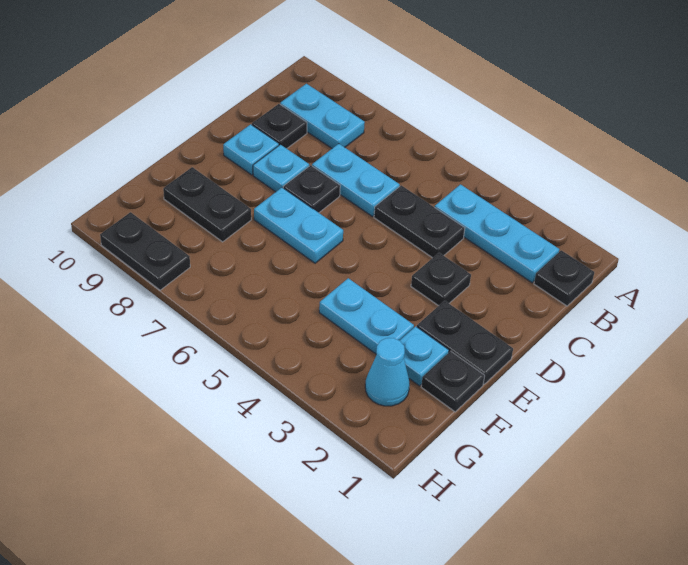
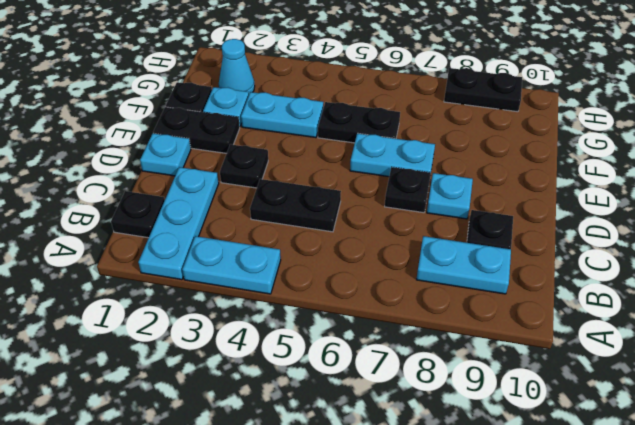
cyan 1x3 plate [435,185,559,283] -> cyan 1x3 plate turned to [138,167,219,280]
cyan 1x2 plate [312,144,400,217] -> cyan 1x2 plate moved to [182,236,281,294]
cyan 1x1 plate [223,124,279,175] -> cyan 1x1 plate moved to [140,133,191,176]
black 1x2 plate [163,167,251,242] -> black 1x2 plate moved to [318,102,400,143]

